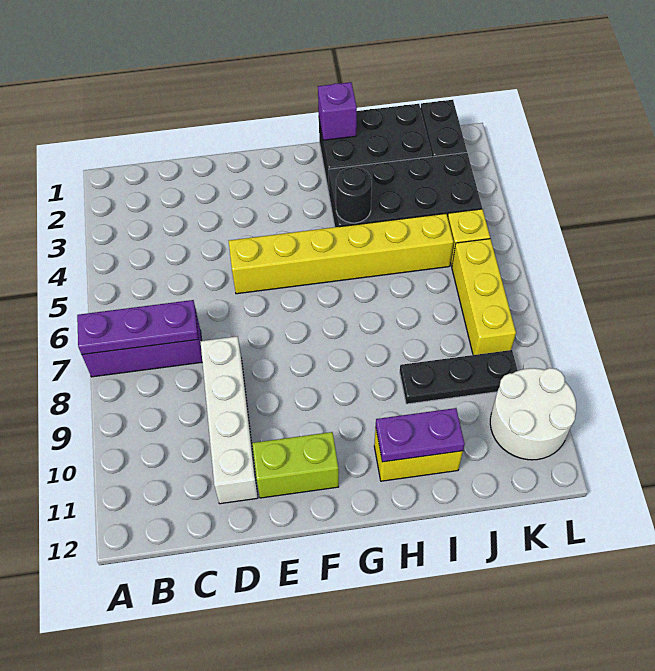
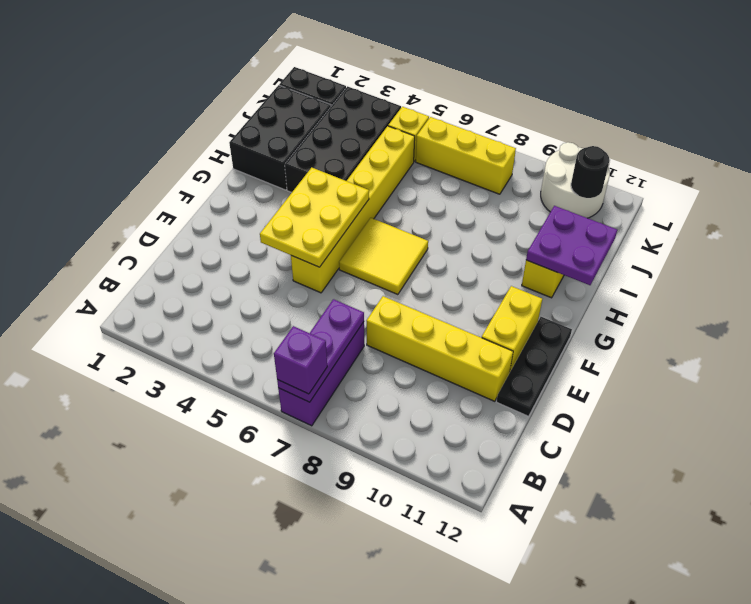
white 1x4 brick [200,336,258,504] -> yellow 1x4 brick [367,296,513,401]
none -> yellow 2x3 plate [260,168,369,267]
lime 1x2 brick [252,432,339,498] -> yellow 1x2 brick [482,286,542,371]
none -> yellow 2x2 tile [339,218,428,295]
purple 1x1 brick [318,82,357,140] -> purple 1x1 brick moved to [274,326,327,394]
black 1x1 round brick [336,167,372,223] -> black 1x1 round brick moved to [571,146,610,198]
purple 1x2 plate [376,408,465,462] -> purple 2x2 plate [526,206,617,285]
black 1x3 plate [400,350,518,404] -> black 1x3 plate moved to [497,317,572,416]

